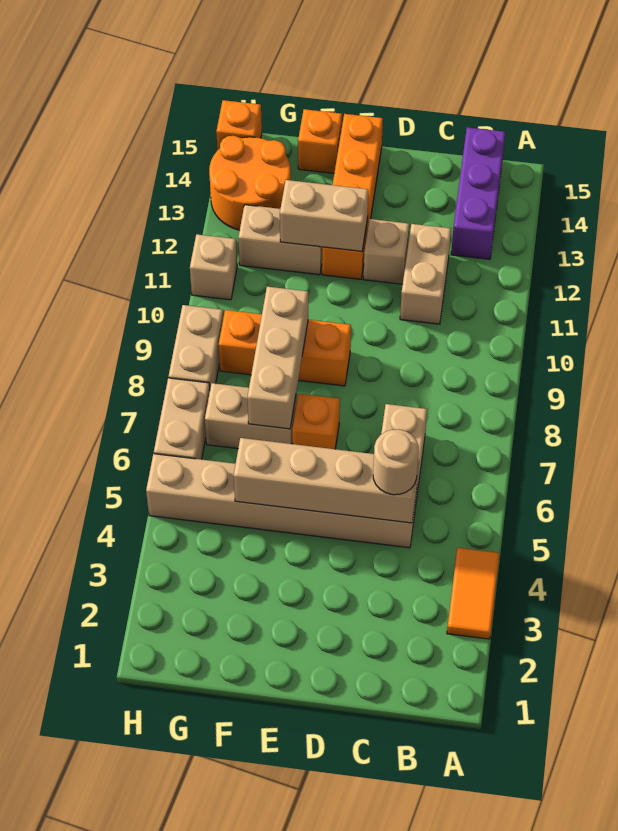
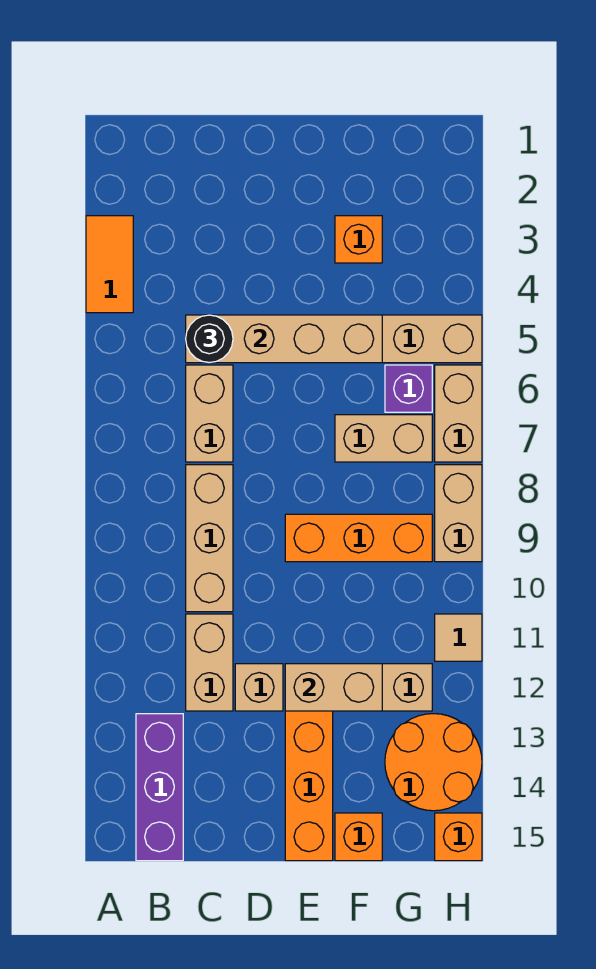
tan 1x1 round brick [373,429,419,495] -> black 1x1 round brick [186,315,233,363]
orange 1x1 brick [292,394,340,449] -> orange 1x1 brick moved to [335,216,382,263]
tan 1x3 brick [247,287,308,429] -> tan 1x3 brick moved to [186,465,233,612]
none -> purple 1x1 brick [385,365,432,412]
tan 1x1 brick [190,234,237,300] -> tan 1x1 tile [435,614,482,661]

